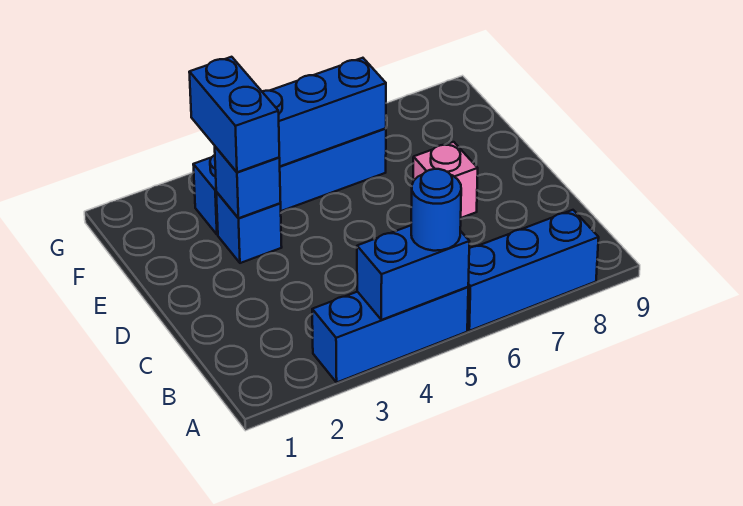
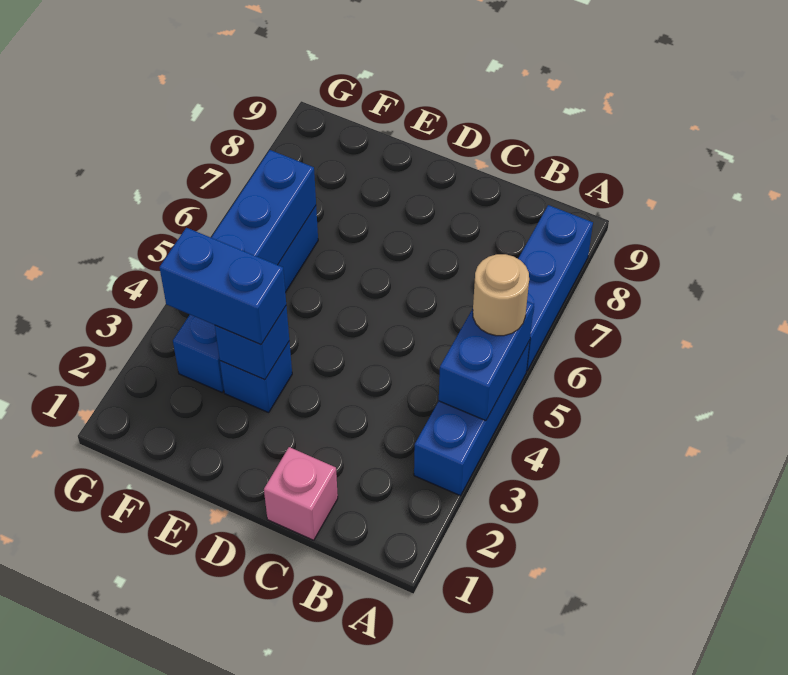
blue 1x1 round brick [411,169,461,251] -> tan 1x1 round brick [473,254,529,336]
pink 1x1 brick [413,142,478,218] -> pink 1x1 brick moved to [264,447,338,540]

